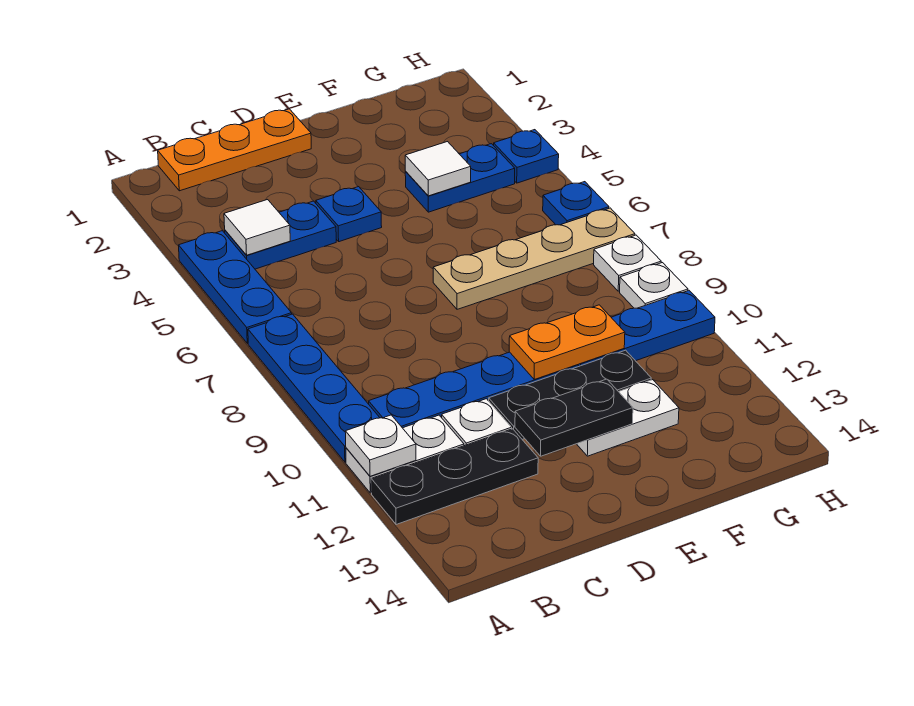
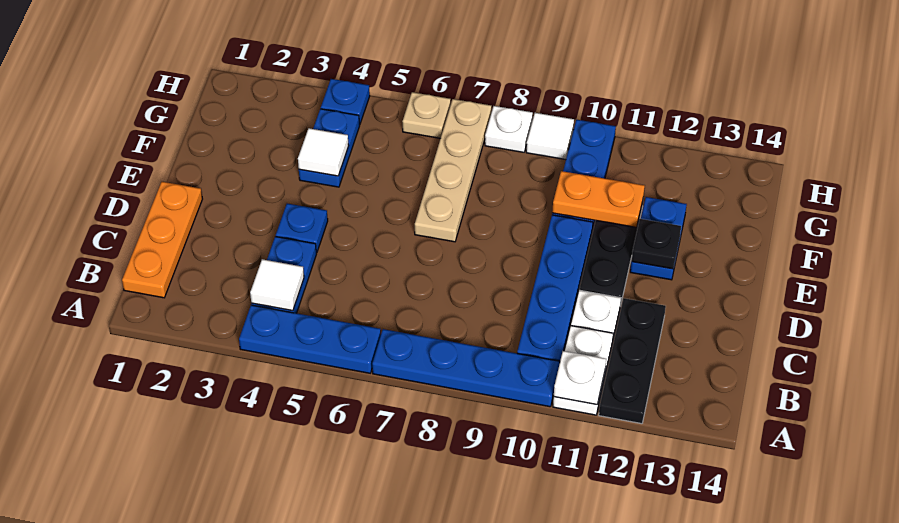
black 1x2 plate [515,379,633,456] -> black 1x1 plate [631,219,681,269]
orange 1x2 plate [509,305,625,379] -> orange 1x2 plate turned to [552,171,645,227]
white 1x2 plate [577,380,679,456] -> blue 1x2 plate [630,197,687,280]
blue 1x1 plate [543,182,609,225] -> tan 1x1 plate [402,92,451,138]
white 1x1 plate [620,263,688,308] -> white 1x1 tile [526,113,574,160]

